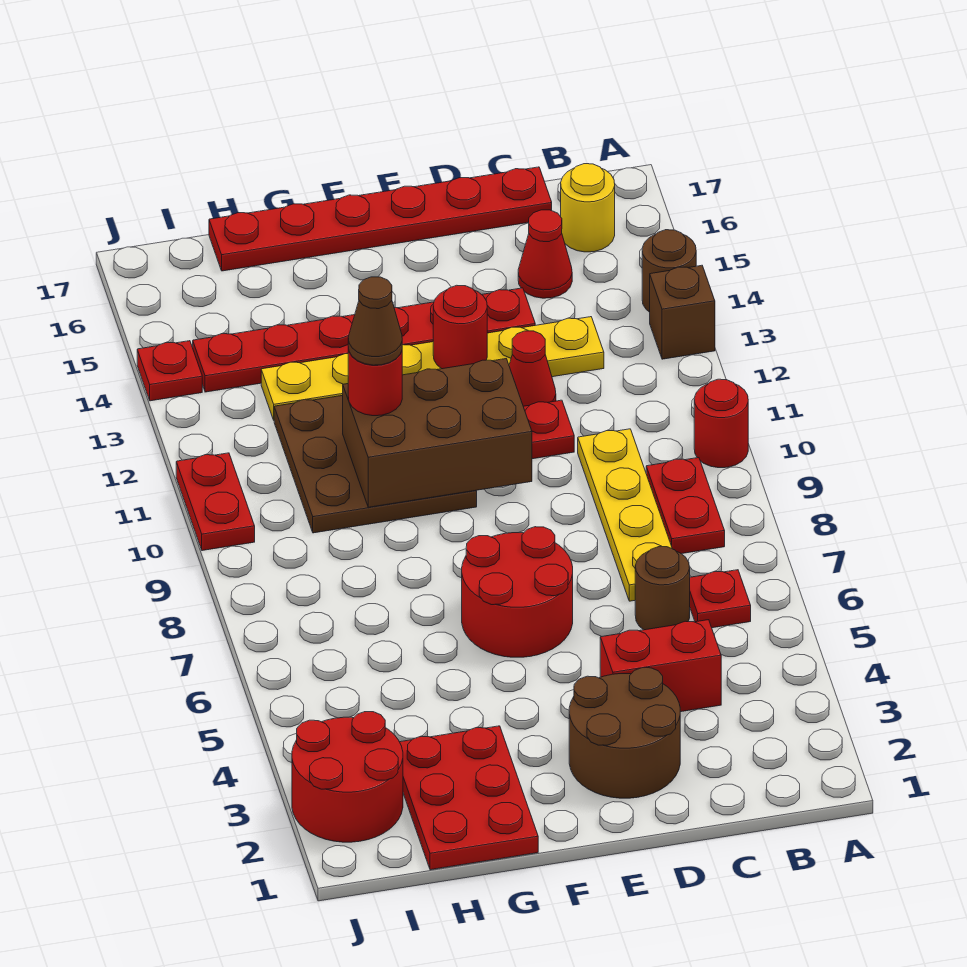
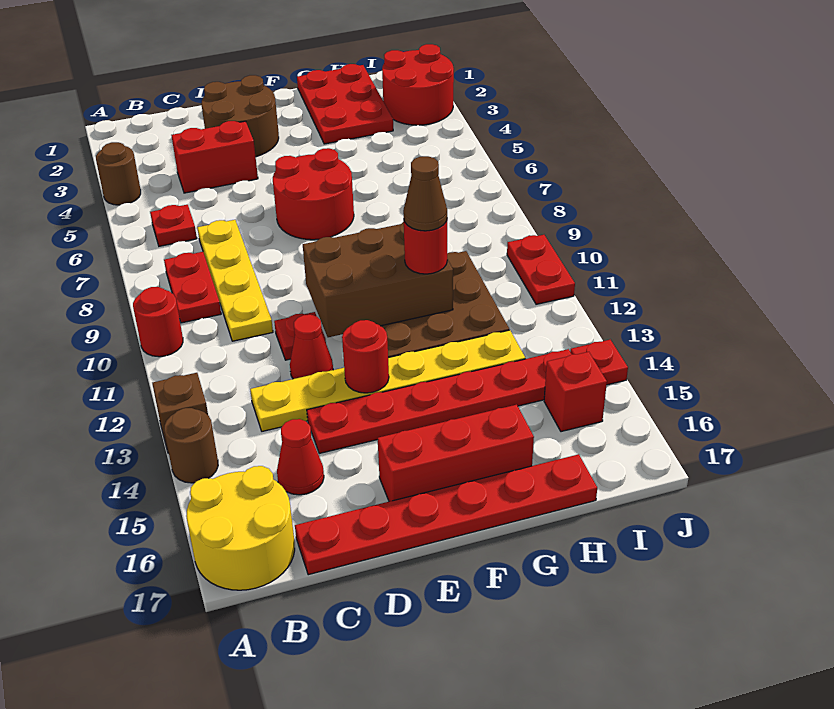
yellow 1x1 round brick [561,164,615,252] -> yellow 2x2 round brick [186,466,295,590]
brown 1x1 round brick [635,547,690,630] -> brown 1x1 round brick moved to [96,142,141,205]
none -> red 1x3 brick [378,405,534,501]
none -> red 1x1 brick [544,352,607,432]

